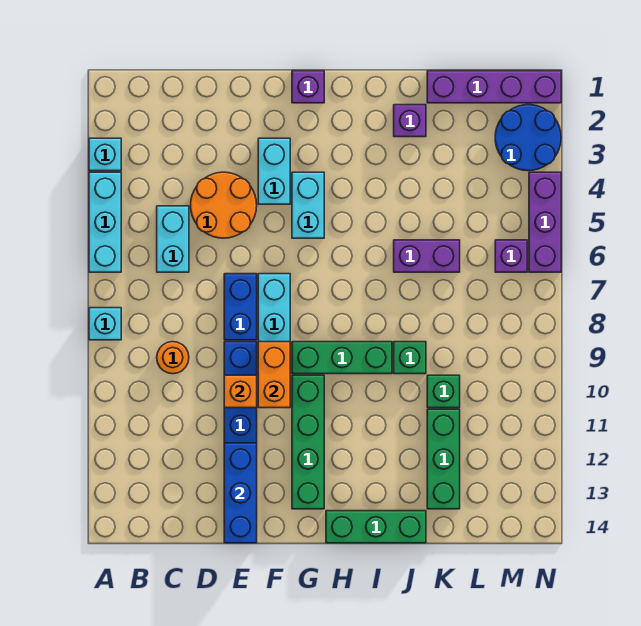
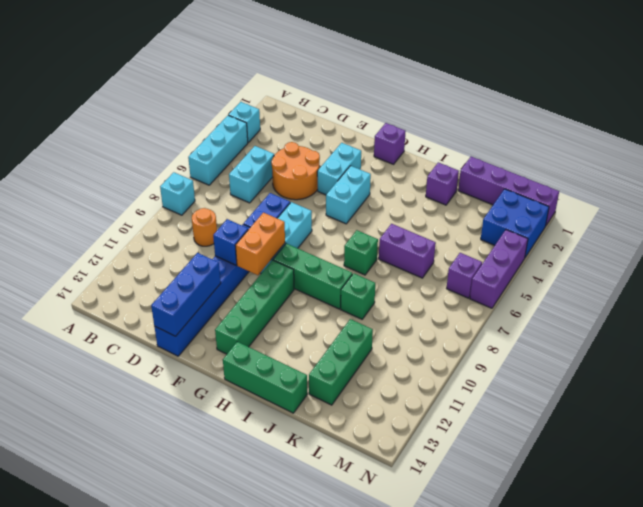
orange 1x1 brick [224,375,257,408] -> blue 1x1 brick [213,219,248,265]
green 1x1 brick [427,375,460,408] -> green 1x1 brick moved to [344,230,378,275]
blue 2x2 round brick [495,105,561,171] -> blue 2x2 brick [481,189,549,257]

